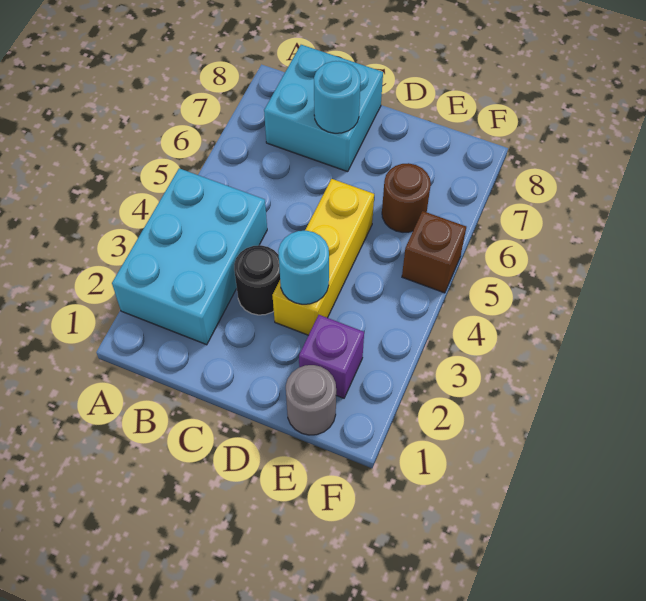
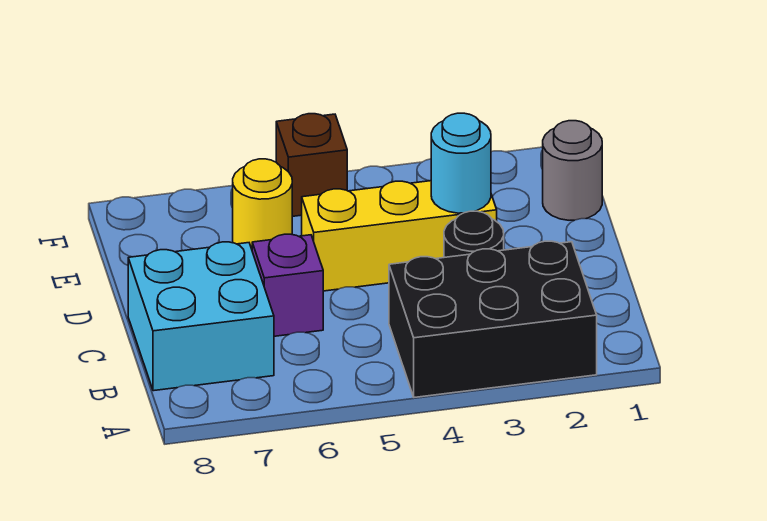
cyan 2x3 brick [112,168,267,345] -> black 2x3 brick [389,241,597,397]
cyan 1x1 round brick [314,61,361,133] -> none
purple 1x1 brick [299,315,364,398] -> purple 1x1 brick moved to [252,234,323,336]
brown 1x1 round brick [382,163,431,232] -> yellow 1x1 round brick [233,159,292,249]

